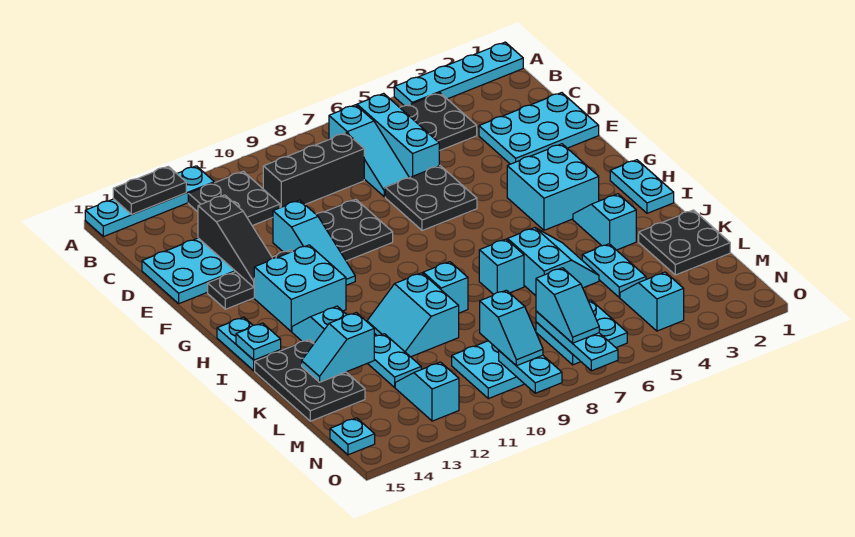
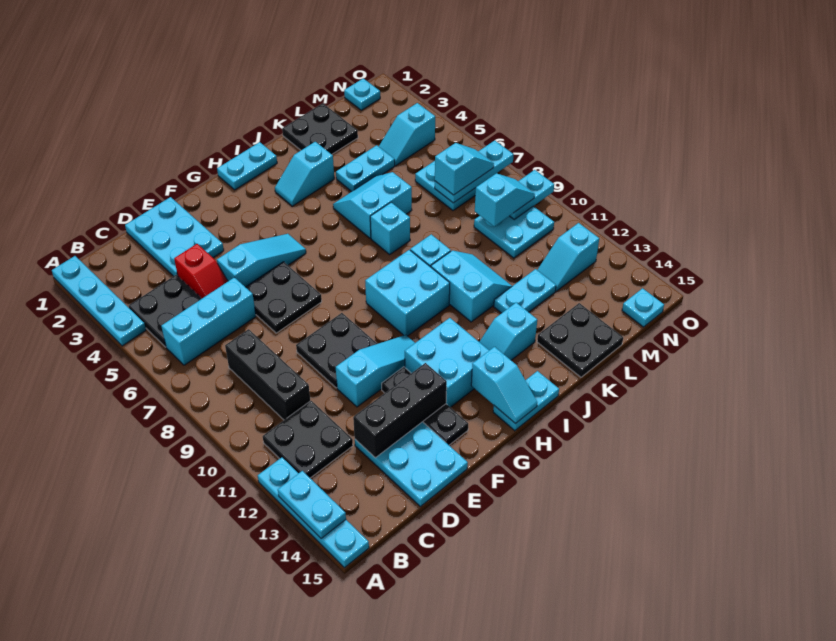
black 1x2 plate [113,166,186,214] -> cyan 1x2 plate [278,471,346,539]
cyan 1x3 slope [329,105,409,197] -> cyan 1x3 slope moved to [217,234,306,287]
none -> red 1x2 slope [174,244,228,298]
black 1x3 slope [198,195,272,287] -> black 1x3 brick [353,363,447,458]
cyan 2x2 brick [507,144,599,230] -> cyan 2x2 brick moved to [365,250,450,336]
cyan 1x1 plate [236,323,281,360] -> cyan 1x1 plate moved to [344,78,380,110]
cyan 2x2 slope [367,273,459,357] -> cyan 2x2 slope turned to [431,251,512,322]
black 2x3 plate [255,340,365,421] -> black 2x2 plate [537,303,623,377]
cyan 1x2 slope [302,313,374,382] -> cyan 1x2 slope moved to [471,347,537,424]

